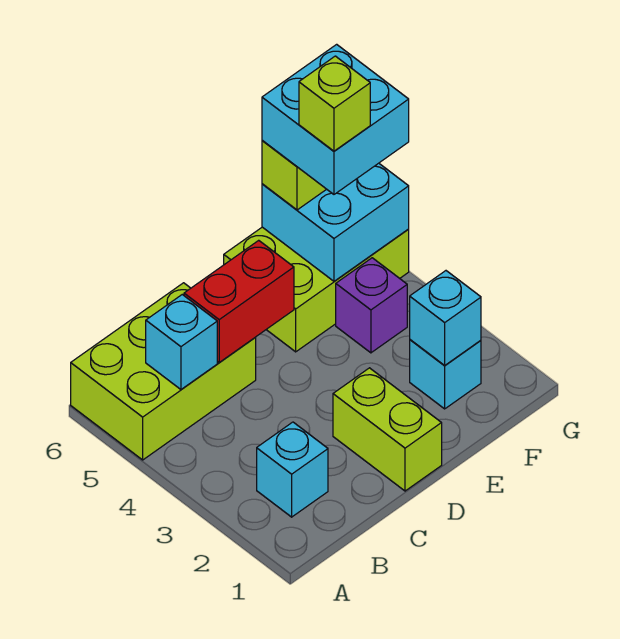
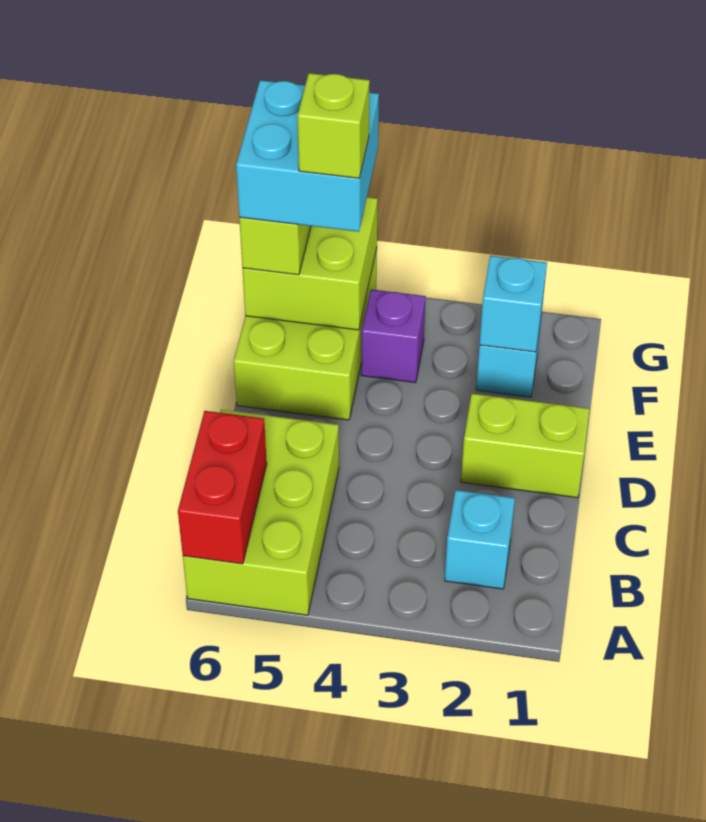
cyan 1x1 brick [146,295,217,389] -> none
red 1x2 brick [184,240,294,363] -> red 1x2 brick moved to [178,411,267,564]
cyan 2x2 brick [262,163,409,281] -> lime 2x2 brick [242,197,377,330]

